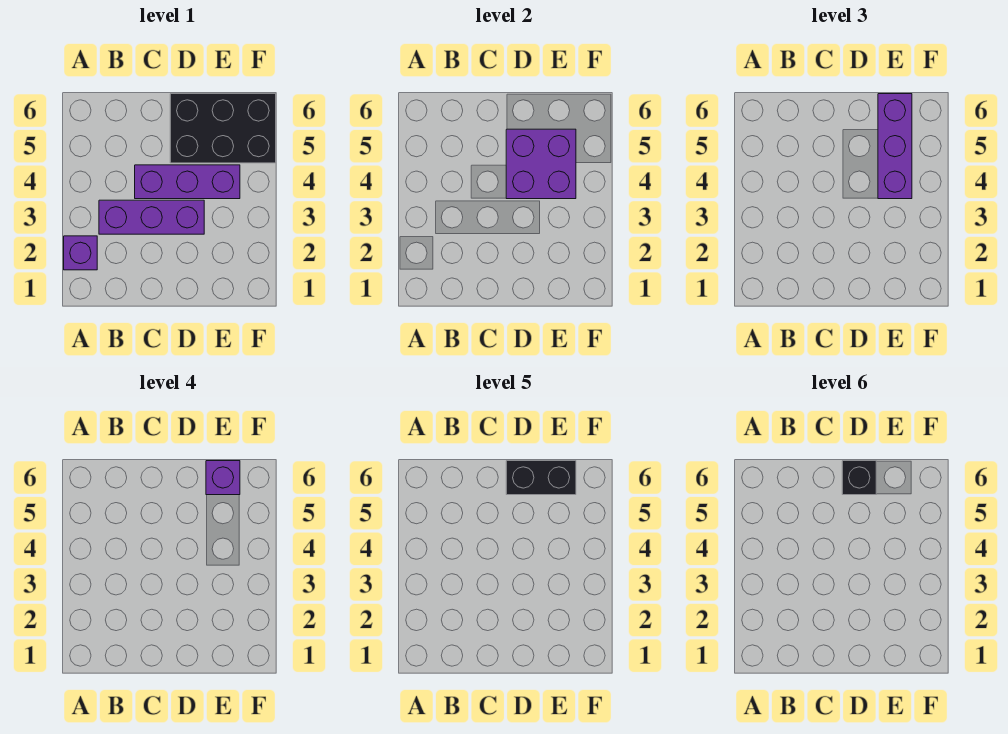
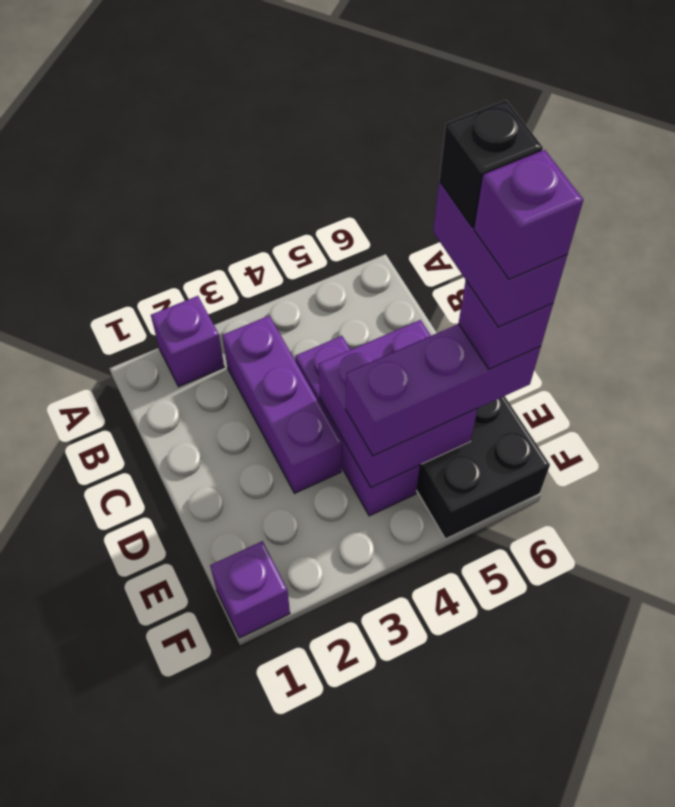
black 1x2 brick [506,461,576,495] -> purple 1x2 brick [433,181,567,327]
none -> purple 1x1 brick [474,150,583,279]
none -> purple 1x1 brick [210,541,290,638]

